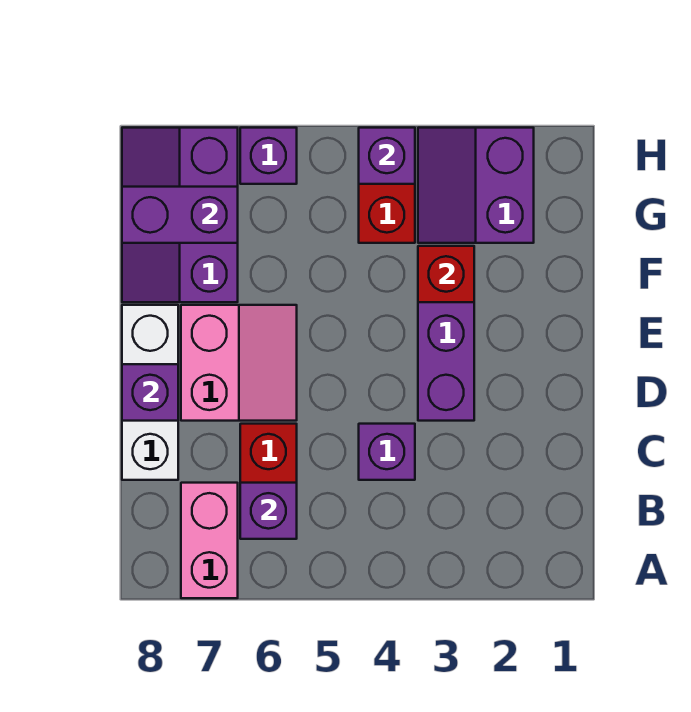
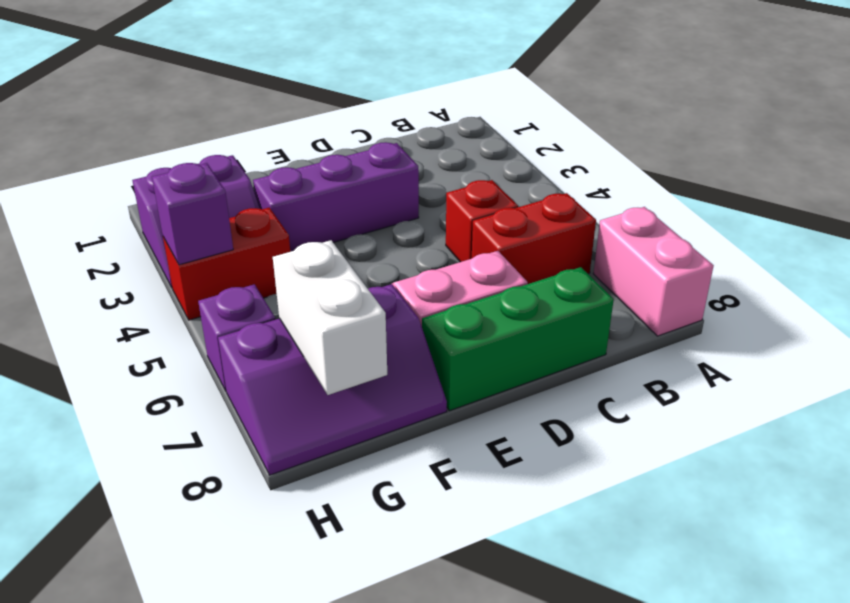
pink 1x2 brick [181,483,238,598] -> pink 1x2 brick turned to [593,207,714,336]
purple 1x1 brick [240,483,297,539] -> none
purple 1x1 brick [359,424,415,480] -> none
white 1x3 brick [122,305,178,480] -> green 1x3 brick [422,267,614,411]
purple 1x1 brick [122,364,178,421] -> none
red 1x1 brick [418,246,474,302] -> red 1x1 brick moved to [446,180,518,262]
purple 1x2 brick [122,187,238,243] -> white 1x2 brick [273,240,387,395]

